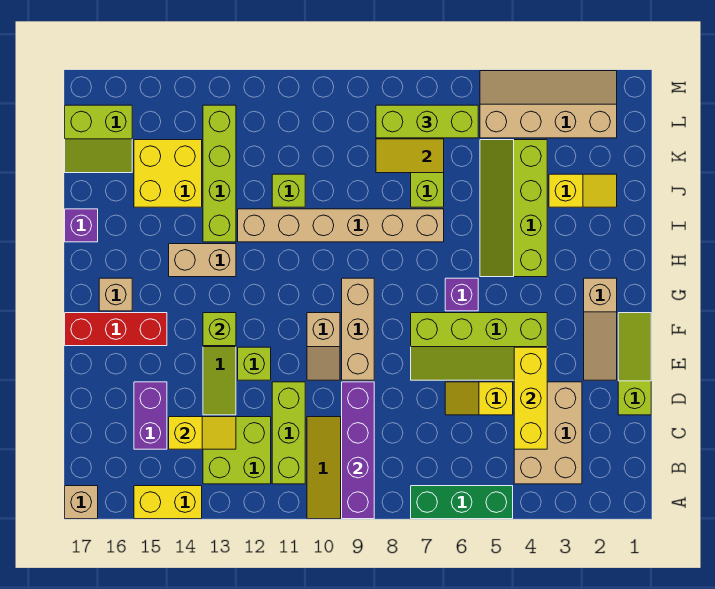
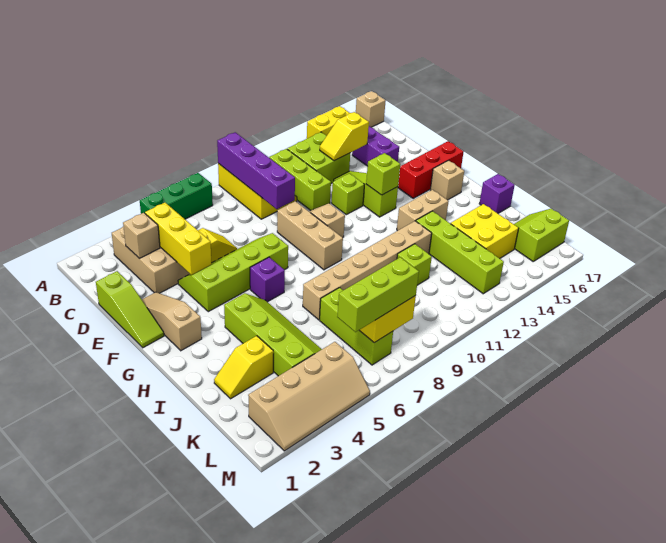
none -> tan 1x1 brick [123,213,160,258]

